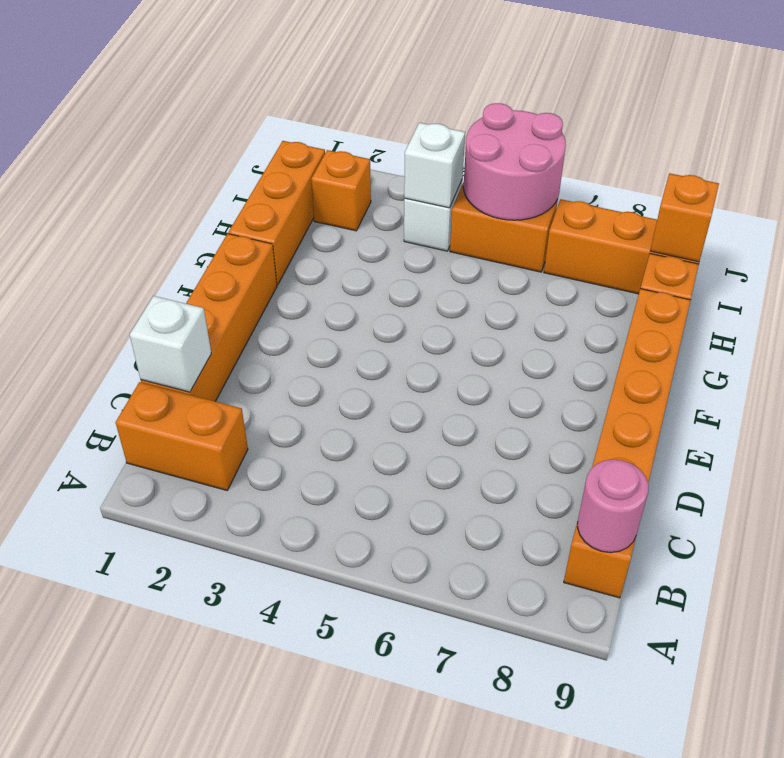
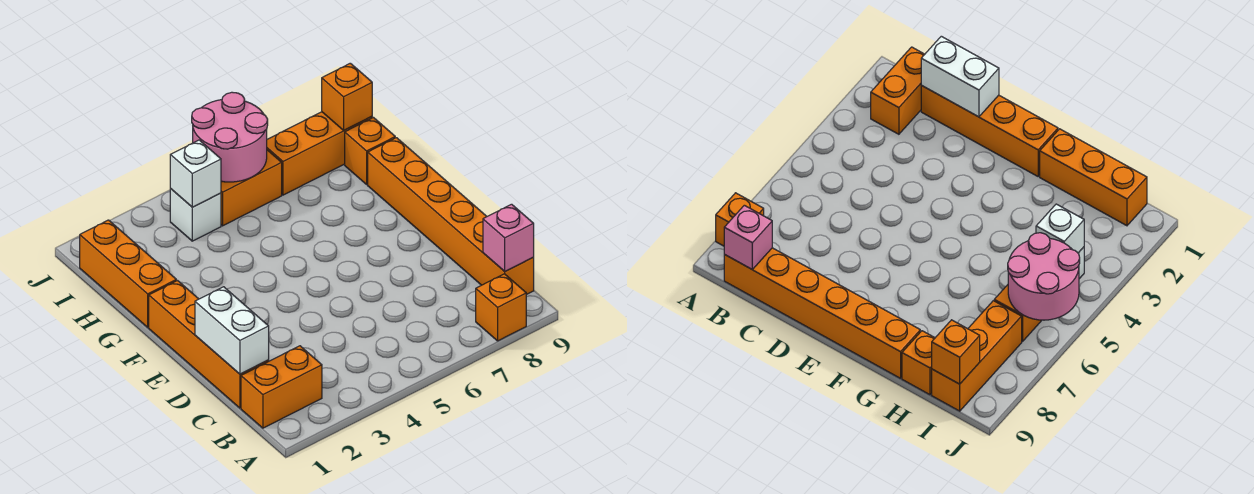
pink 1x1 round brick [577,459,648,553] -> pink 1x1 brick [483,204,534,271]
white 1x1 brick [130,296,211,392] -> white 1x2 brick [195,287,269,374]
orange 1x1 brick [311,150,371,231] -> orange 1x1 brick moved to [476,274,526,341]

